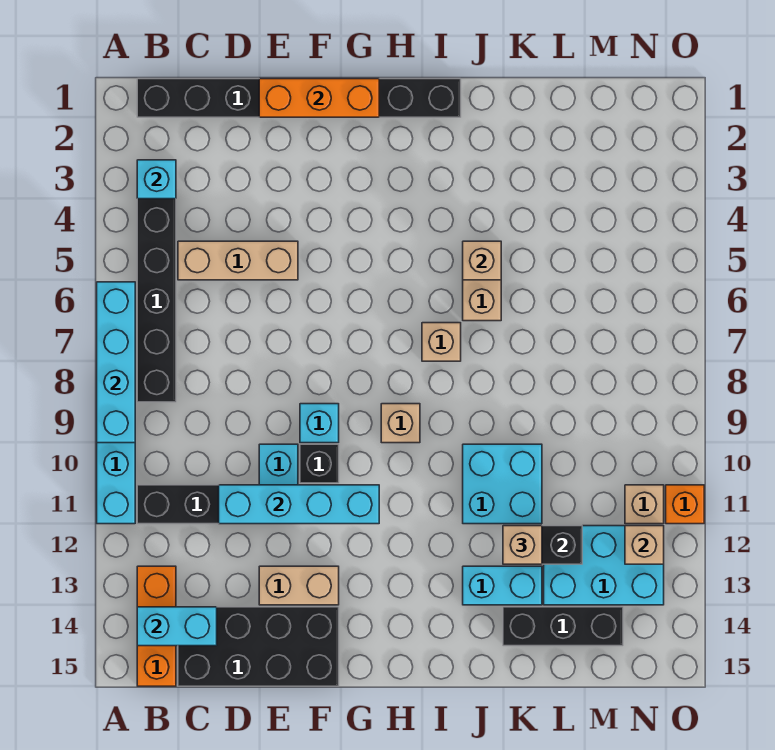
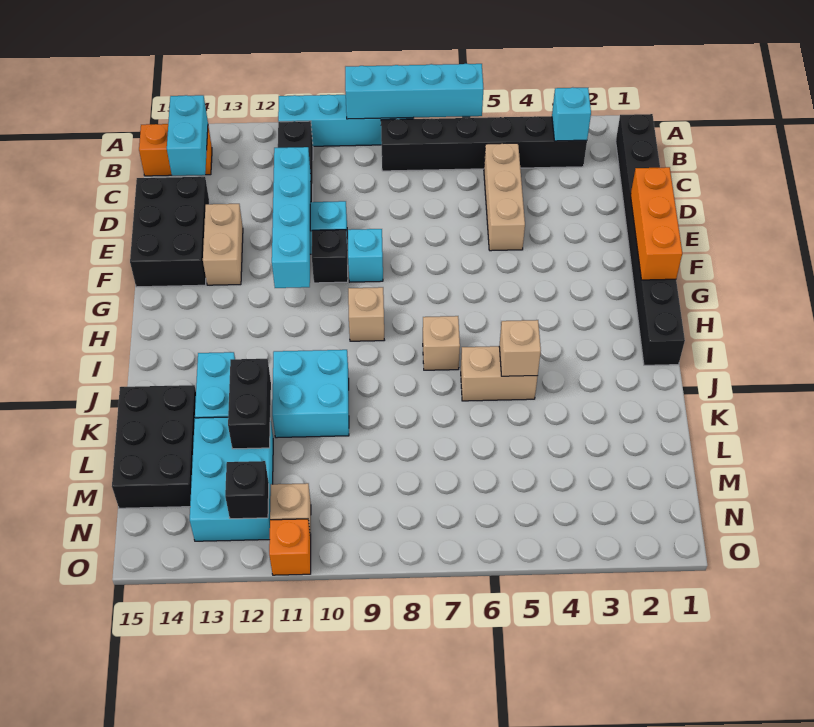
orange 1x3 brick [137,566,176,686] -> orange 1x2 brick [139,124,212,176]
black 2x4 brick [178,607,339,686] -> black 2x3 brick [130,177,210,287]
tan 1x1 brick [503,526,542,564] -> none
black 1x3 brick [503,607,623,646] -> black 2x3 brick [112,385,196,508]
tan 1x1 brick [625,526,664,564] -> black 1x1 brick [225,461,269,519]

